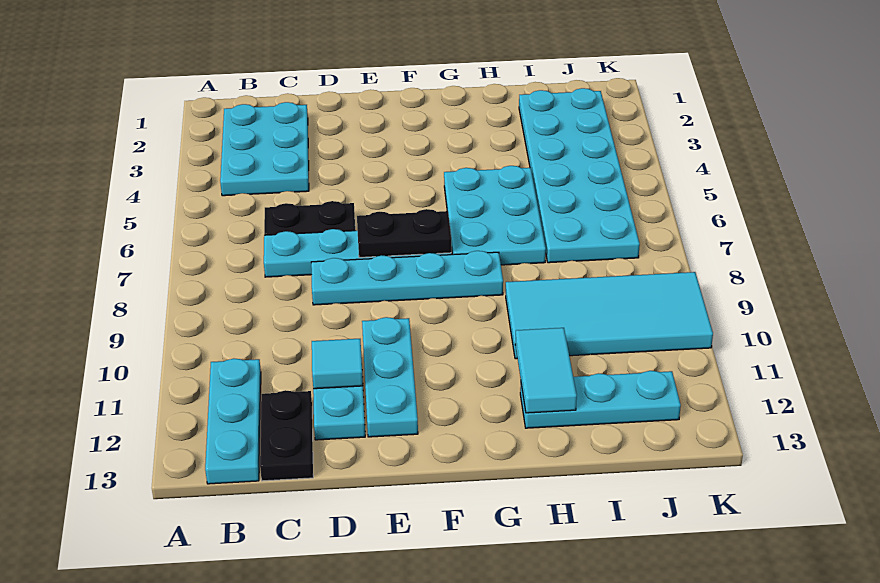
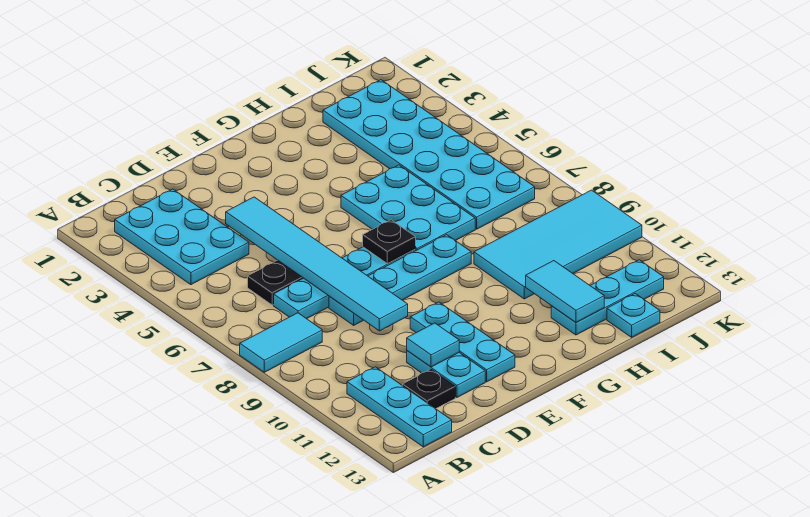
none -> cyan 1x2 tile [240,313,322,372]
black 1x2 plate [260,390,313,481] -> black 1x1 plate [403,369,456,409]
none -> cyan 1x6 tile [226,197,408,331]
black 1x2 plate [357,209,451,257] -> black 1x1 plate [363,220,416,264]
none -> cyan 1x1 plate [607,294,660,337]

